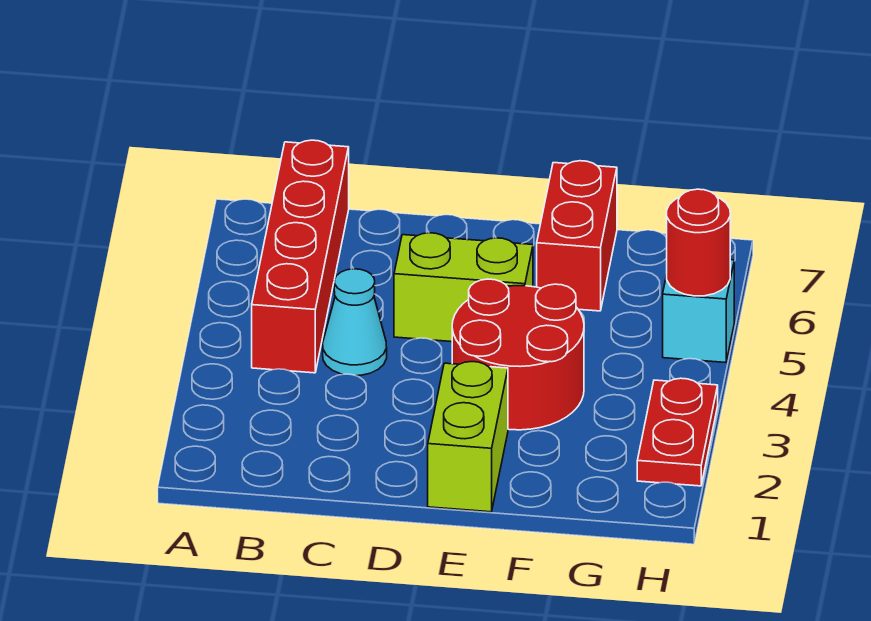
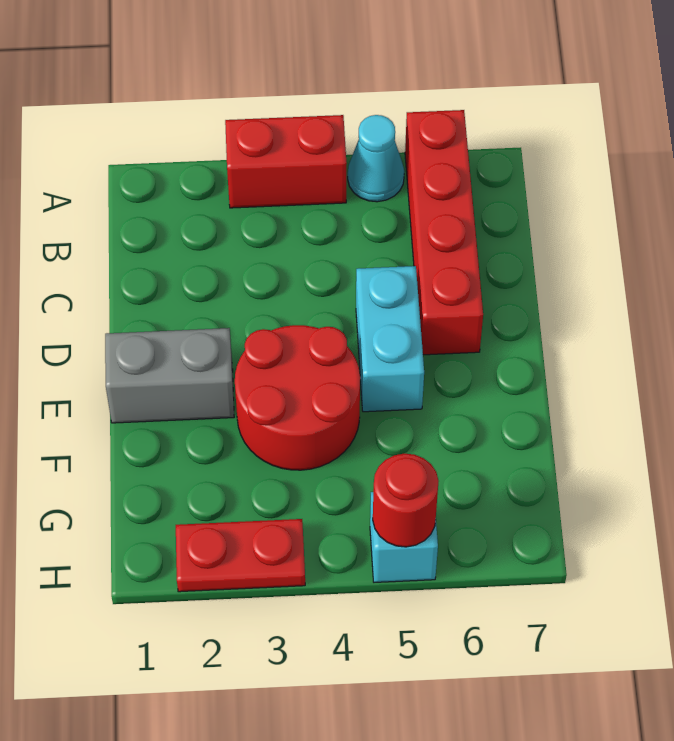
red 1x4 brick [252,140,349,373] -> red 1x4 brick turned to [405,110,483,355]
cyan 1x1 cone [323,269,387,376] -> cyan 1x1 cone moved to [348,115,404,202]
lime 1x2 brick [394,233,533,342] -> cyan 1x2 brick [356,266,424,412]
lime 1x2 brick [428,362,508,512] -> grey 1x2 brick [105,328,234,423]
red 1x2 brick [537,161,617,311] -> red 1x2 brick moved to [225,115,347,208]

